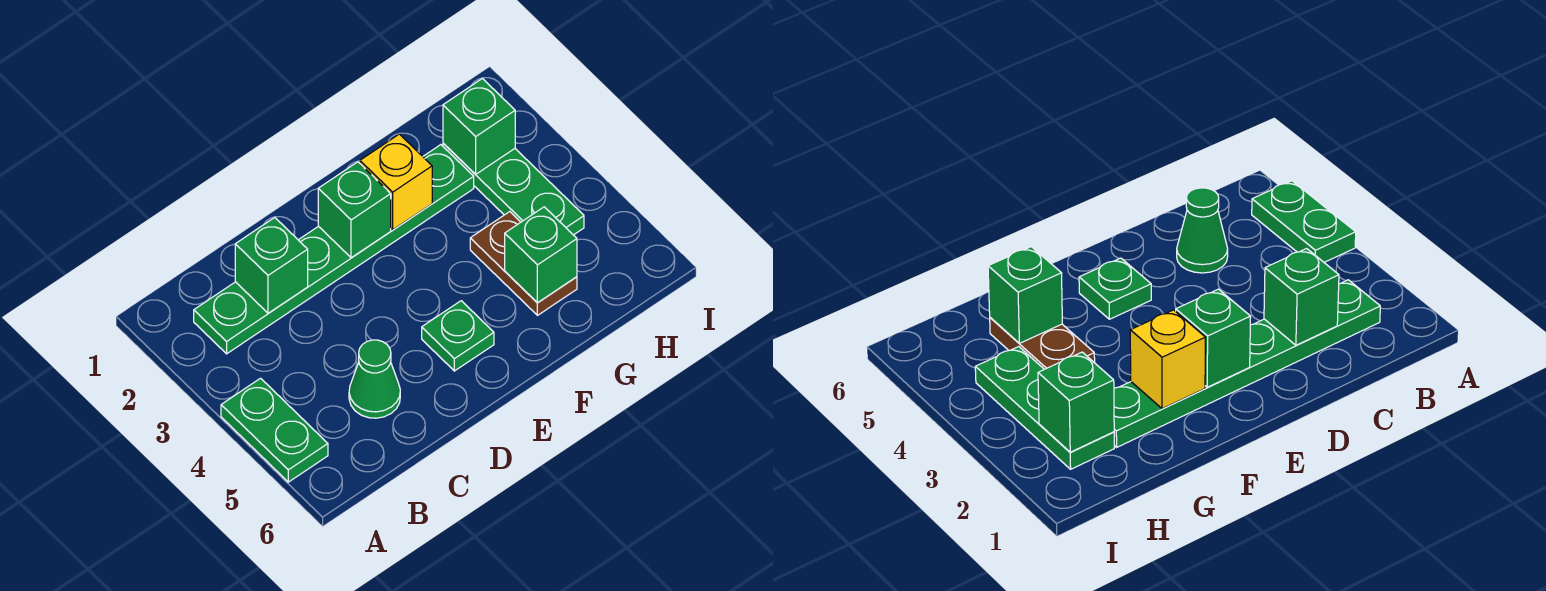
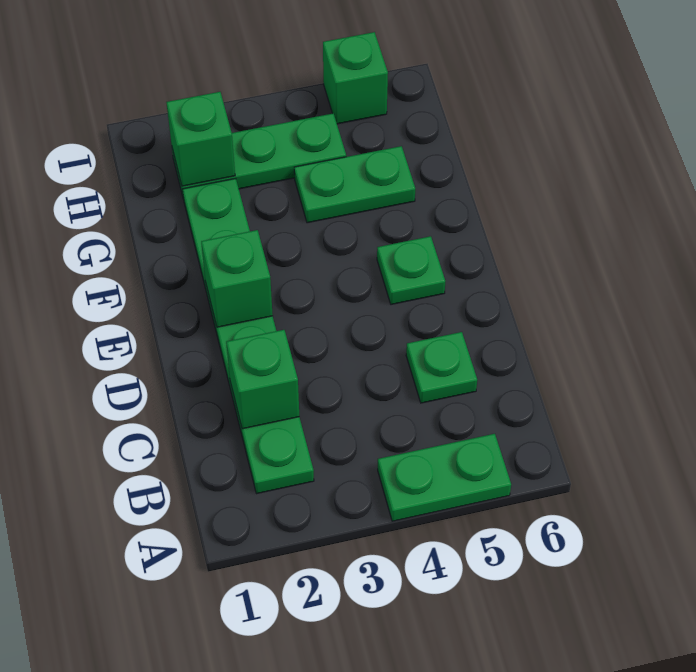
green 1x1 cone [349,340,400,418] -> green 1x1 plate [406,332,477,403]
yellow 1x1 brick [360,134,432,230] -> none
brown 1x2 plate [470,212,577,315] -> green 1x2 plate [294,146,415,223]
green 1x1 brick [505,207,577,303] -> green 1x1 brick moved to [323,32,388,124]

